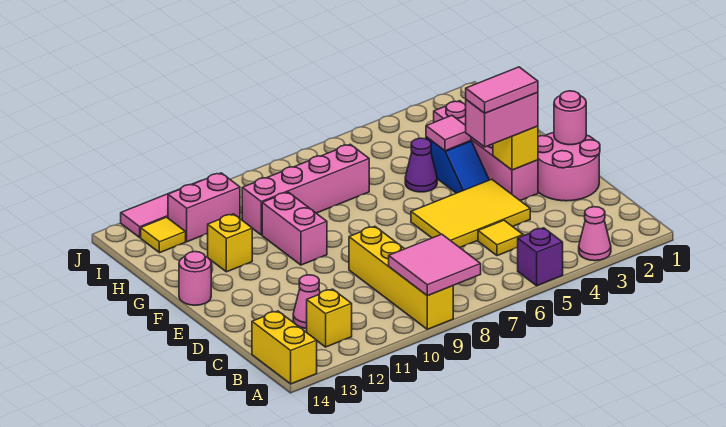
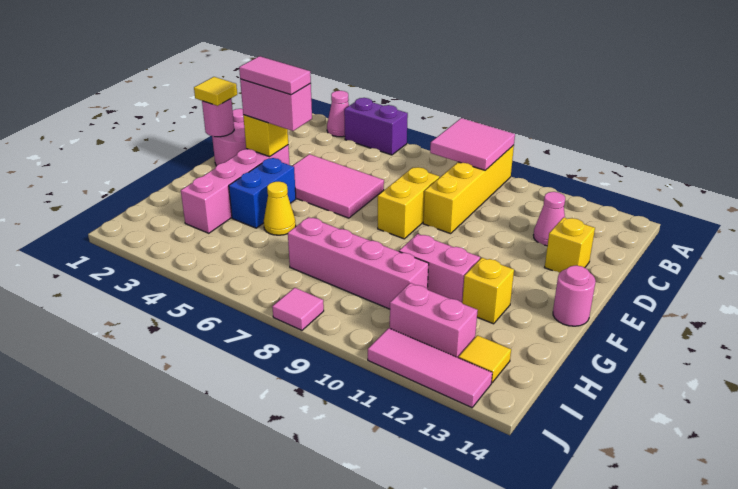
purple 1x1 brick [518,228,563,286] -> purple 1x2 brick [344,98,408,155]
yellow 1x2 brick [252,311,317,384] -> yellow 1x2 brick moved to [378,167,439,239]
yellow 1x1 brick [307,289,352,347] -> yellow 1x1 brick moved to [545,217,595,273]
yellow 1x1 tile [478,220,523,256] -> yellow 1x1 tile moved to [194,77,237,106]
yellow 2x3 tile [411,179,530,247] -> pink 2x3 tile [293,154,384,218]
blue 1x2 slope [426,137,489,193] -> blue 1x2 brick [229,158,296,228]
pink 1x2 brick [262,192,327,265] -> pink 1x2 brick turned to [399,234,480,302]
pink 1x1 tile [426,116,471,151] -> pink 1x1 tile moved to [272,288,324,330]
purple 1x1 cone [405,138,437,192] -> yellow 1x1 cone [264,181,296,235]

